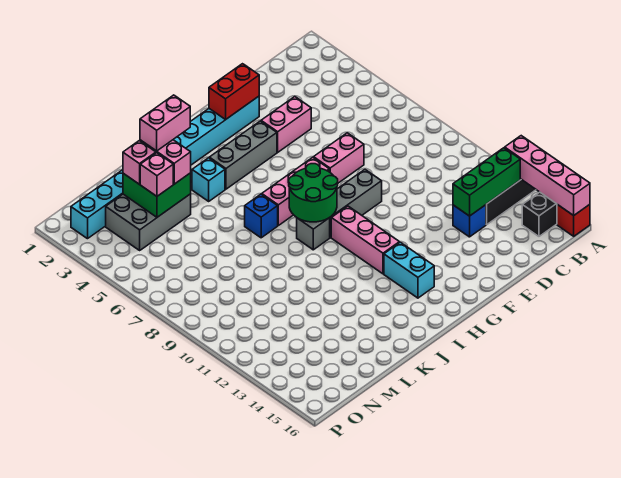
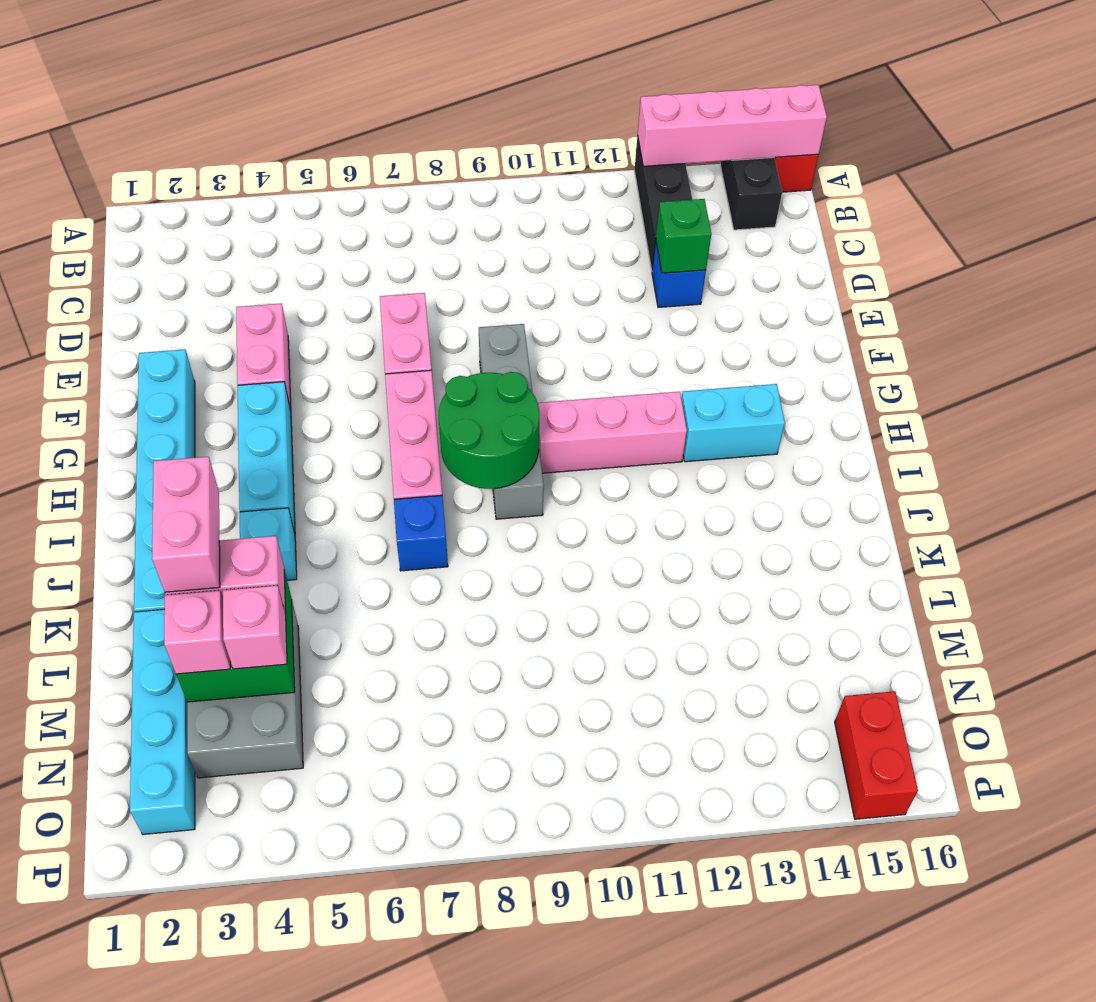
green 1x3 brick [453,148,520,216] -> green 1x1 brick [656,199,711,273]
red 1x2 brick [209,64,259,119] -> red 1x2 brick moved to [835,691,918,819]
grey 1x3 brick [209,121,277,189] -> cyan 1x3 brick [237,382,295,534]

